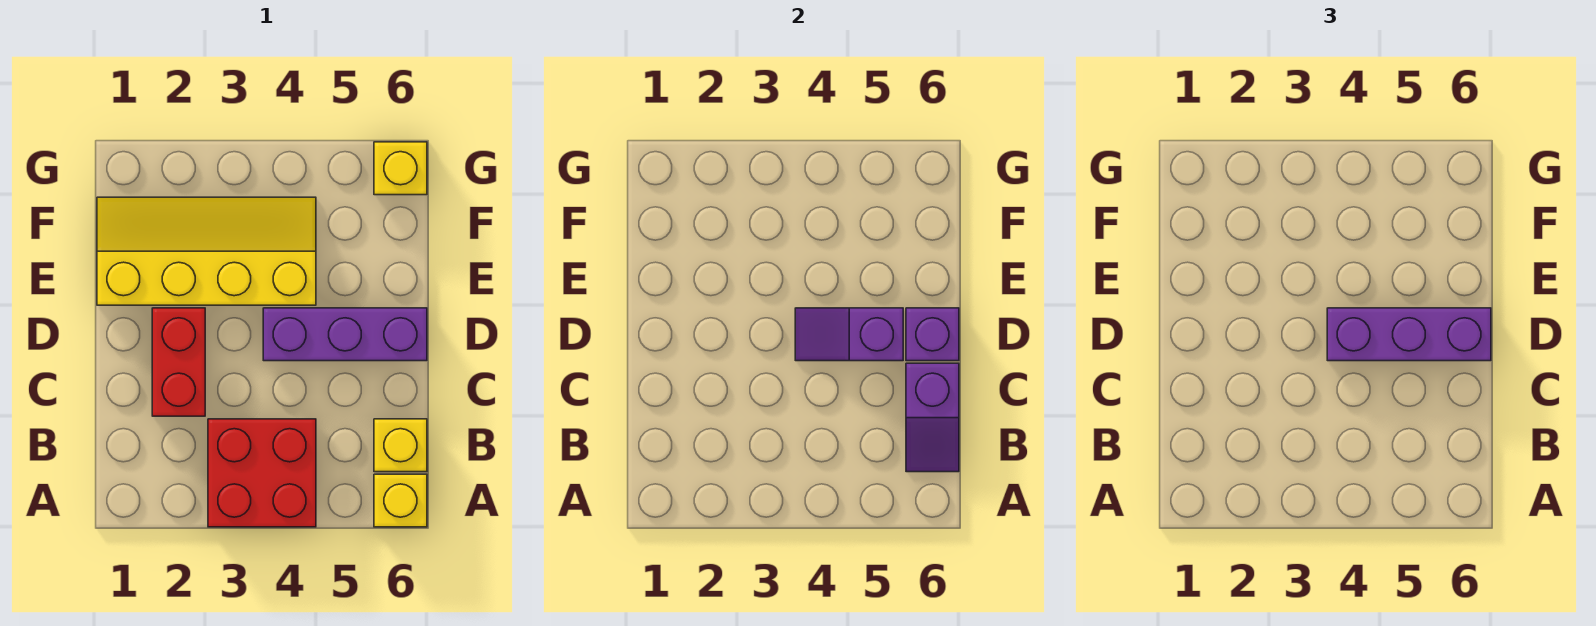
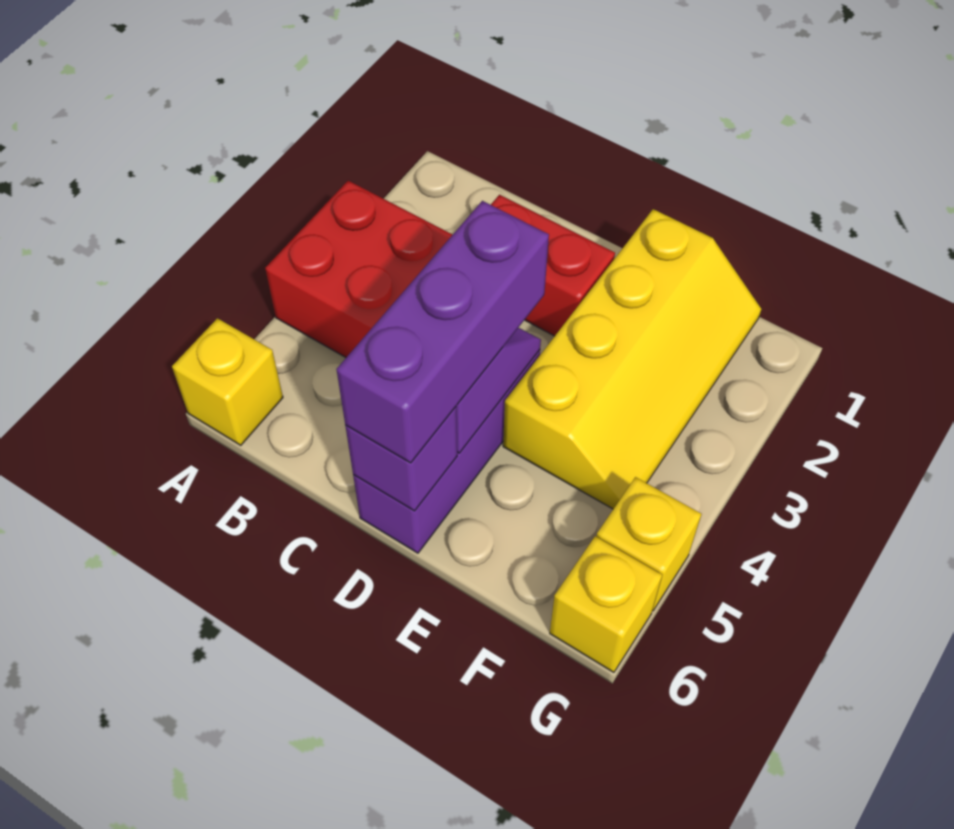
yellow 1x1 brick [374,419,427,472] -> yellow 1x1 brick moved to [596,477,701,611]
purple 1x2 slope [906,363,959,472] -> none

